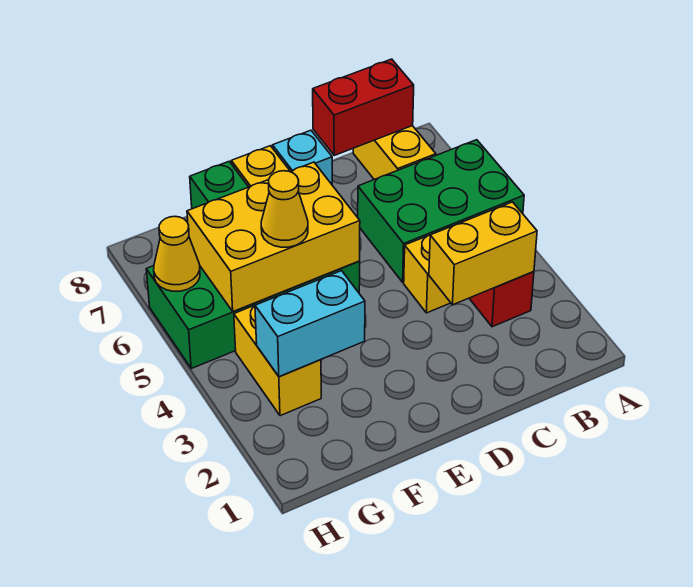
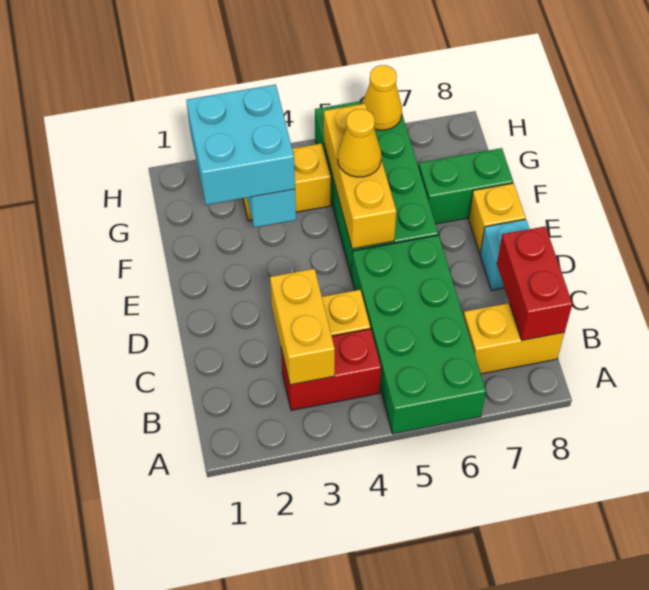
green 2x3 brick [358,140,524,282] -> green 2x4 brick [352,235,486,434]
yellow 2x3 brick [187,162,360,311] -> yellow 1x3 brick [324,104,396,249]
none -> cyan 2x2 brick [186,84,295,205]

